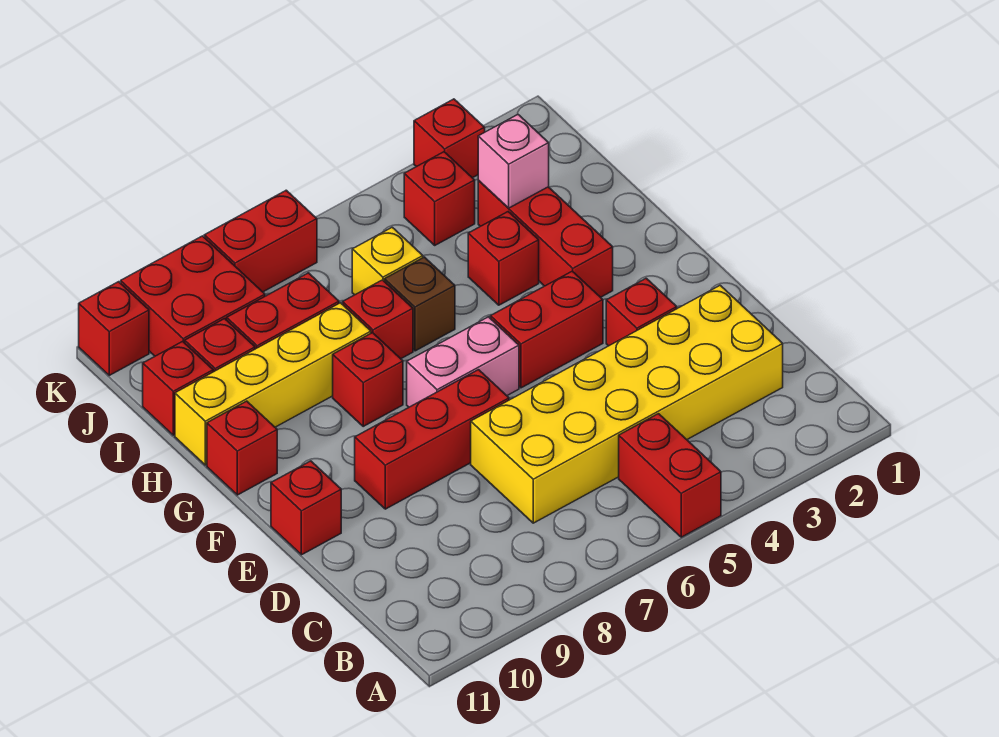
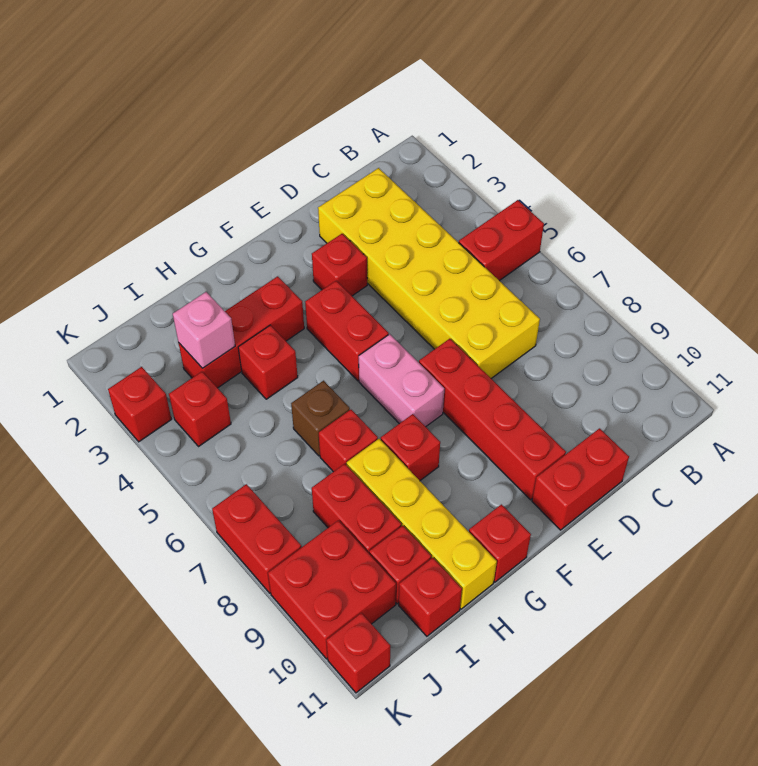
red 1x3 brick [355,370,509,509] -> red 1x4 brick [419,339,566,500]
red 1x1 brick [271,461,341,555] -> red 1x2 brick [532,428,629,530]
yellow 1x1 brick [352,227,423,295] -> none

